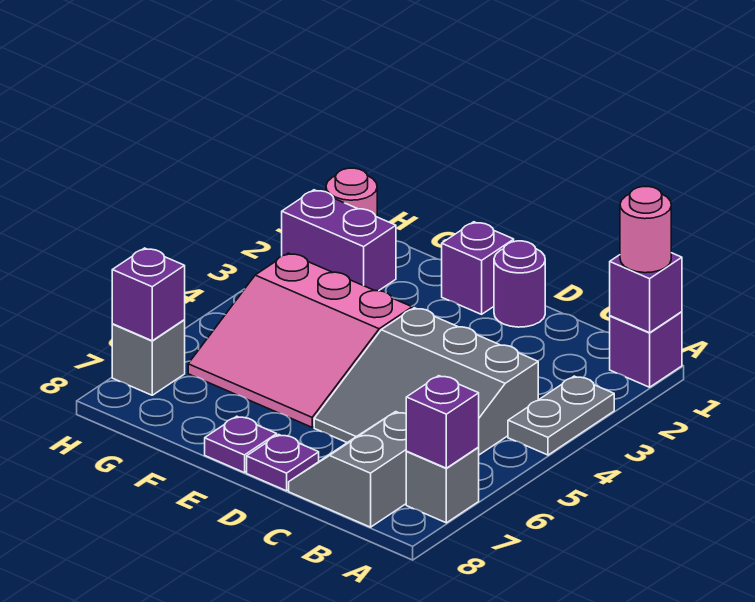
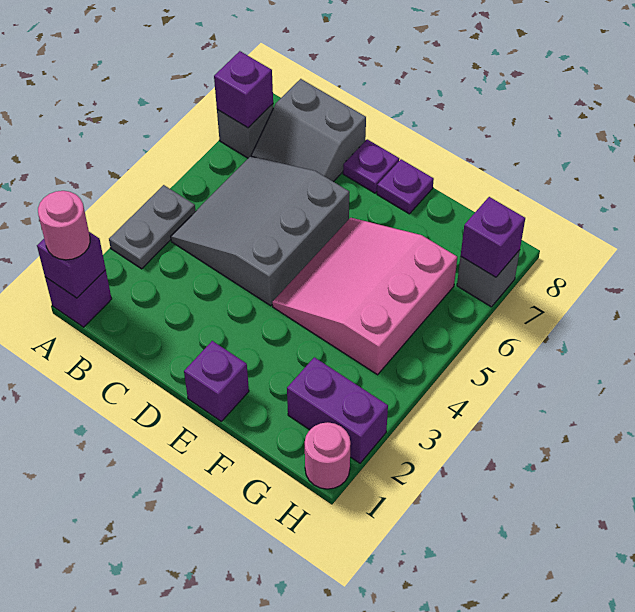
grey 3x3 slope [314,308,538,455] -> grey 3x3 slope turned to [171,156,349,306]
grey 2x2 slope [289,412,407,527] -> grey 2x2 slope turned to [251,79,366,182]
purple 1x1 round brick [494,241,545,327] -> none
pink 3x3 slope [188,253,412,427] -> pink 3x3 slope turned to [272,218,457,375]

